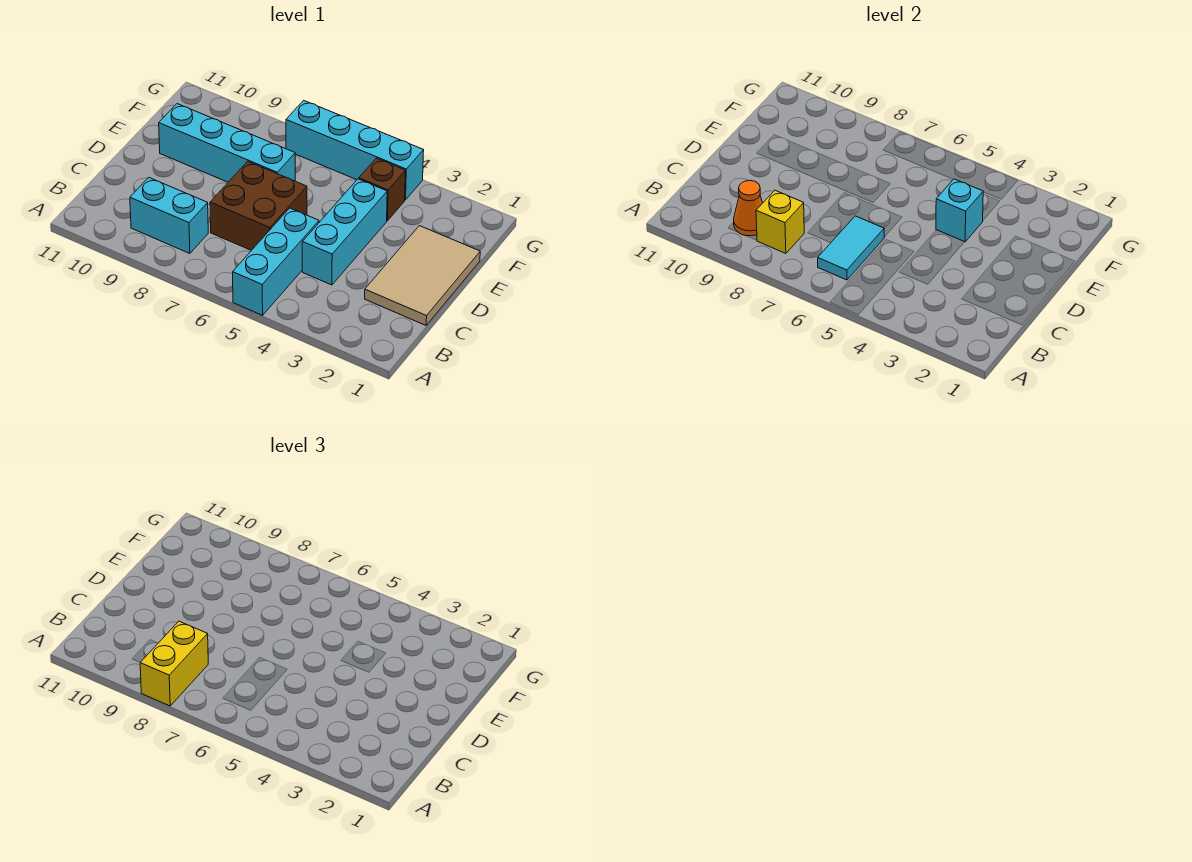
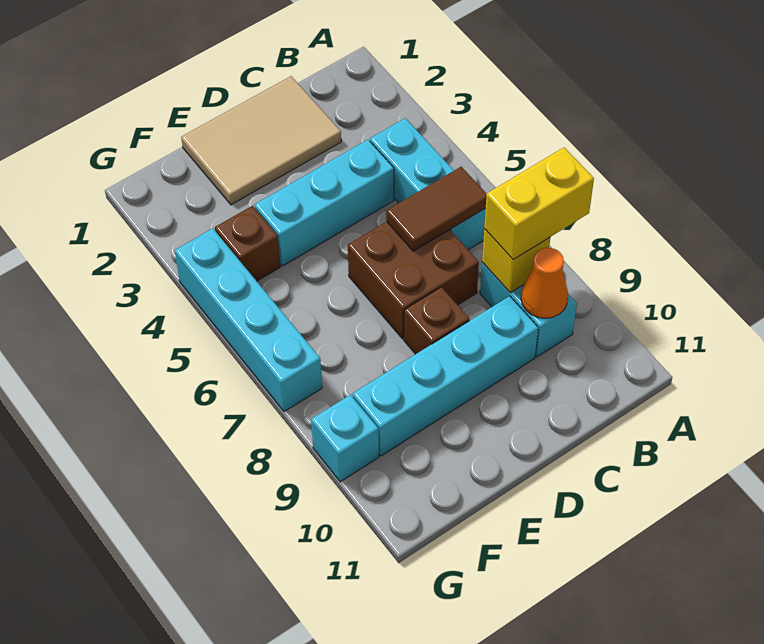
cyan 1x3 brick [233,208,319,315] -> cyan 1x3 brick turned to [370,118,486,250]
cyan 1x2 tile [818,216,884,280] -> brown 1x2 tile [386,167,486,251]
none -> brown 1x1 brick [404,287,469,354]
cyan 1x1 brick [936,179,983,242] -> cyan 1x1 brick moved to [311,395,379,482]
cyan 1x4 brick [159,104,295,182] -> cyan 1x4 brick turned to [352,296,538,456]

